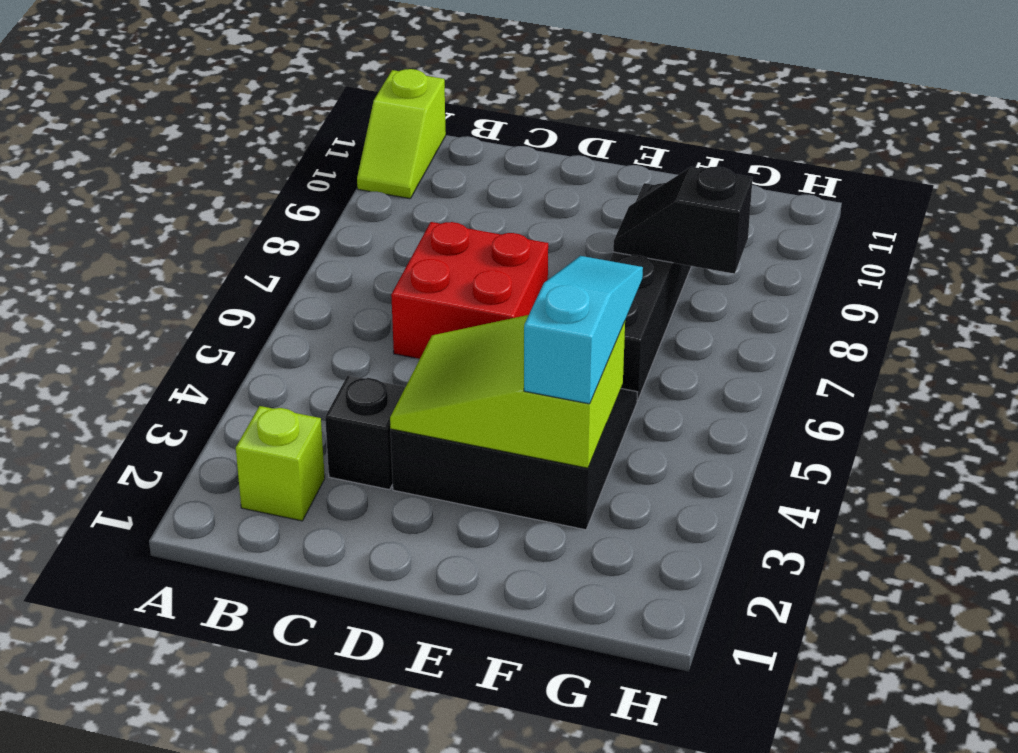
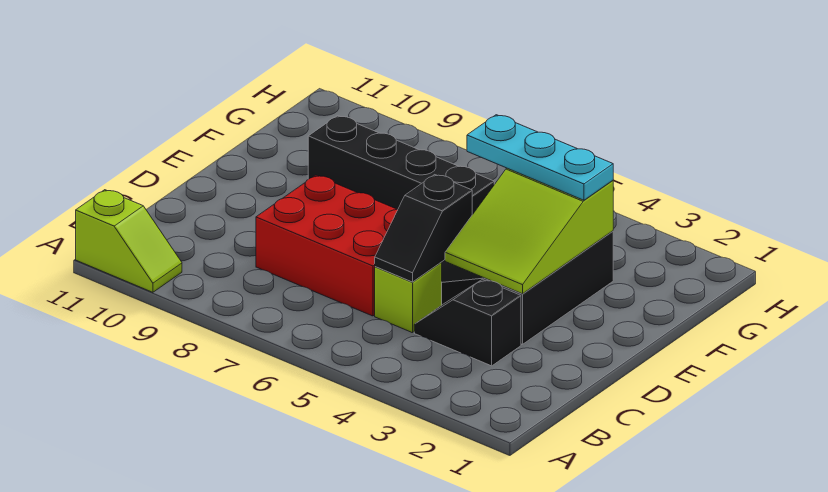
lime 1x1 brick [236,406,325,521] -> lime 1x1 brick moved to [375,262,442,333]
red 2x2 brick [391,222,548,359] -> red 2x3 brick [256,175,398,316]
cyan 1x3 slope [524,256,643,404] -> cyan 1x3 plate [467,115,613,200]
black 1x2 slope [613,167,753,274] -> black 1x2 slope moved to [375,175,472,282]

